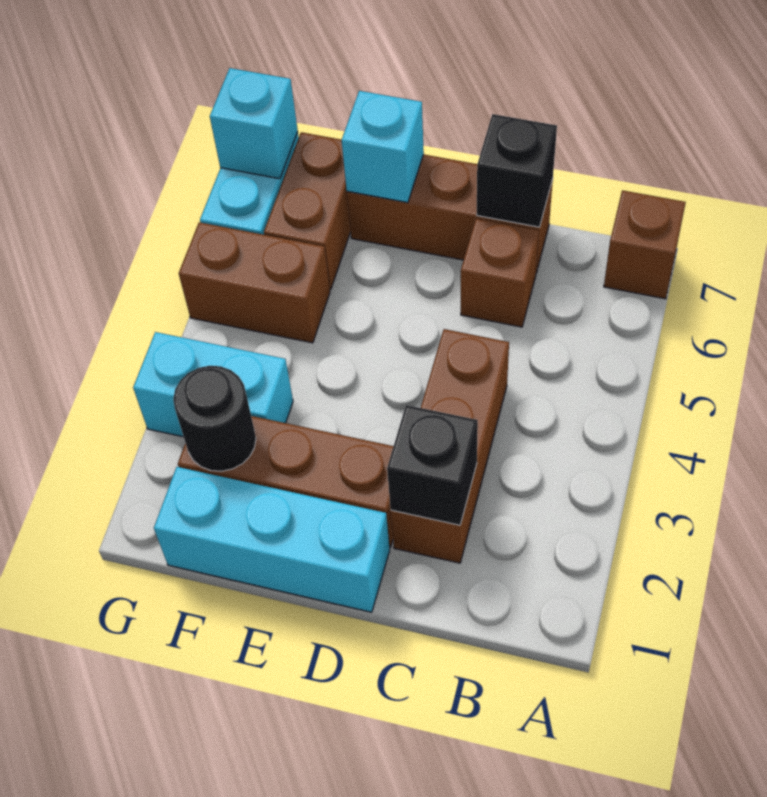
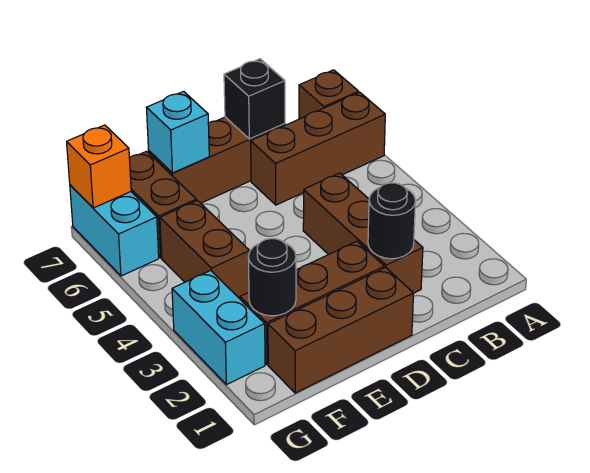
black 1x1 brick [387,405,478,525] -> black 1x1 round brick [368,183,415,259]
brown 1x1 brick [461,219,539,327] -> brown 1x3 brick [251,93,385,205]
cyan 1x3 brick [154,467,390,612] -> brown 1x3 brick [268,268,414,393]
cyan 1x2 brick [133,332,293,437] -> cyan 1x2 brick turned to [172,270,265,385]
brown 1x2 brick [179,222,330,343] -> brown 1x2 brick turned to [160,201,250,298]
cyan 1x1 brick [210,68,298,179] -> orange 1x1 brick [67,125,131,208]

